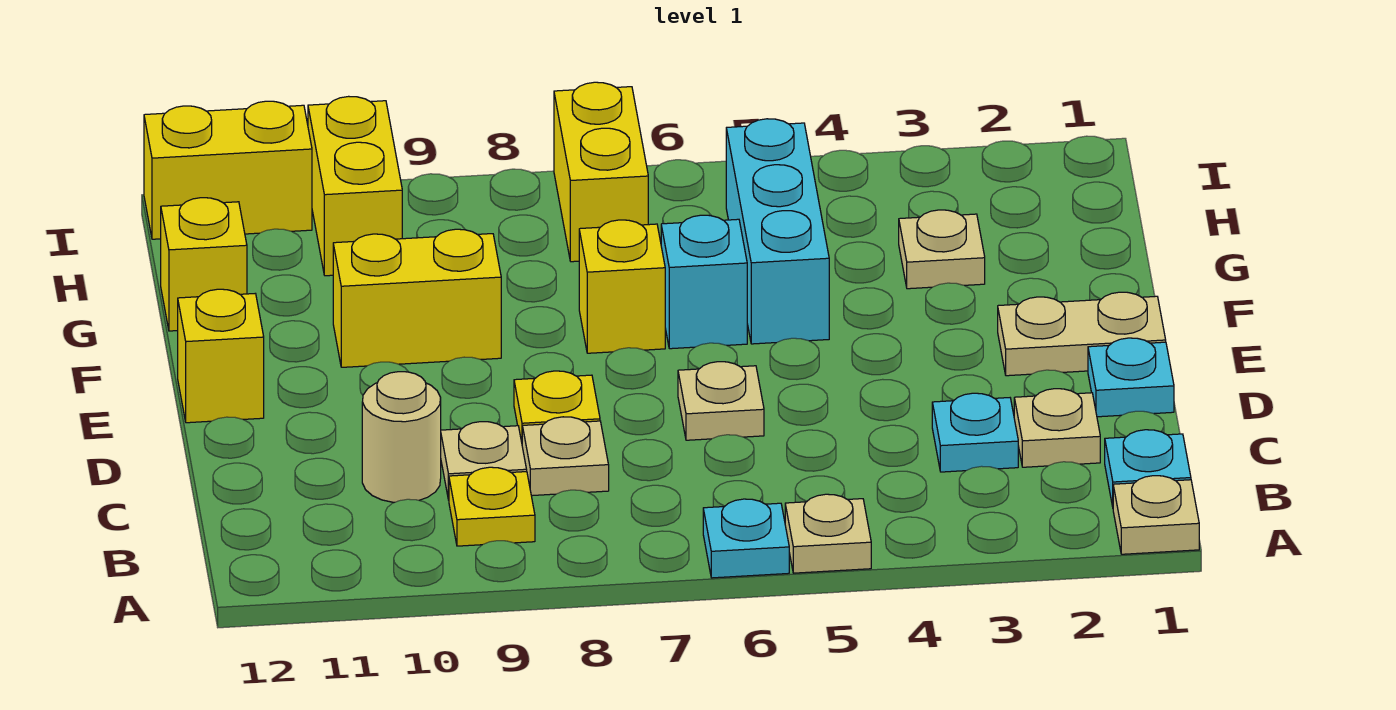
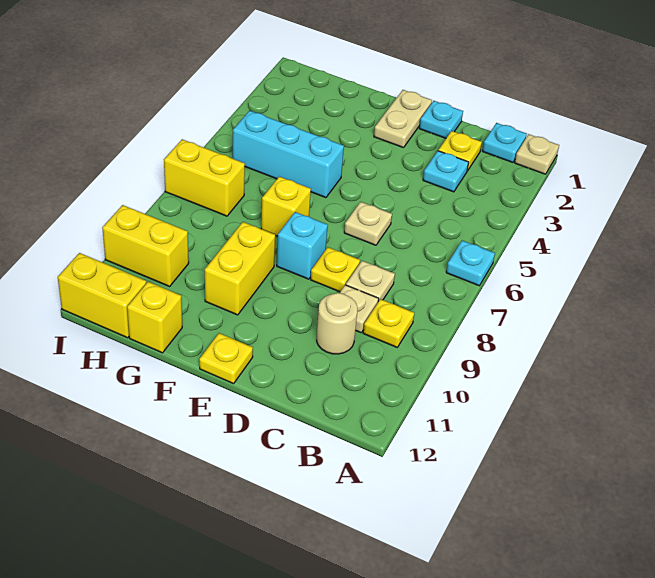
tan 1x1 plate [785,494,871,573] -> none
tan 1x1 plate [1014,389,1100,467] -> yellow 1x1 plate [438,131,482,171]
yellow 1x1 brick [178,289,264,423] -> yellow 1x1 plate [199,333,253,384]
cyan 1x1 brick [661,215,747,349] -> cyan 1x1 brick moved to [277,212,328,279]
tan 1x1 plate [899,210,985,289] -> none
yellow 1x2 brick [144,101,312,239] -> yellow 1x2 brick turned to [58,253,146,338]

